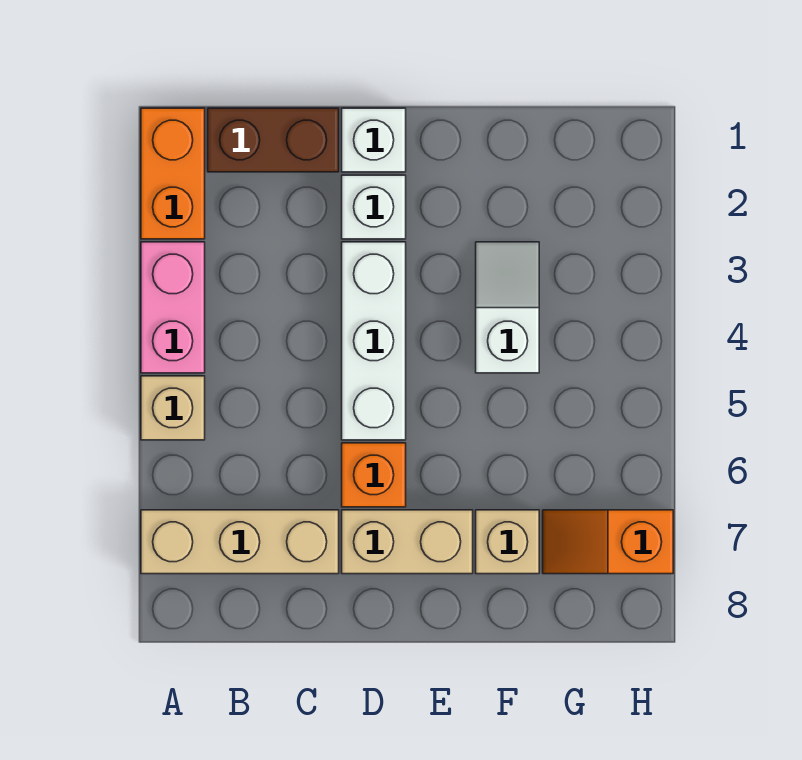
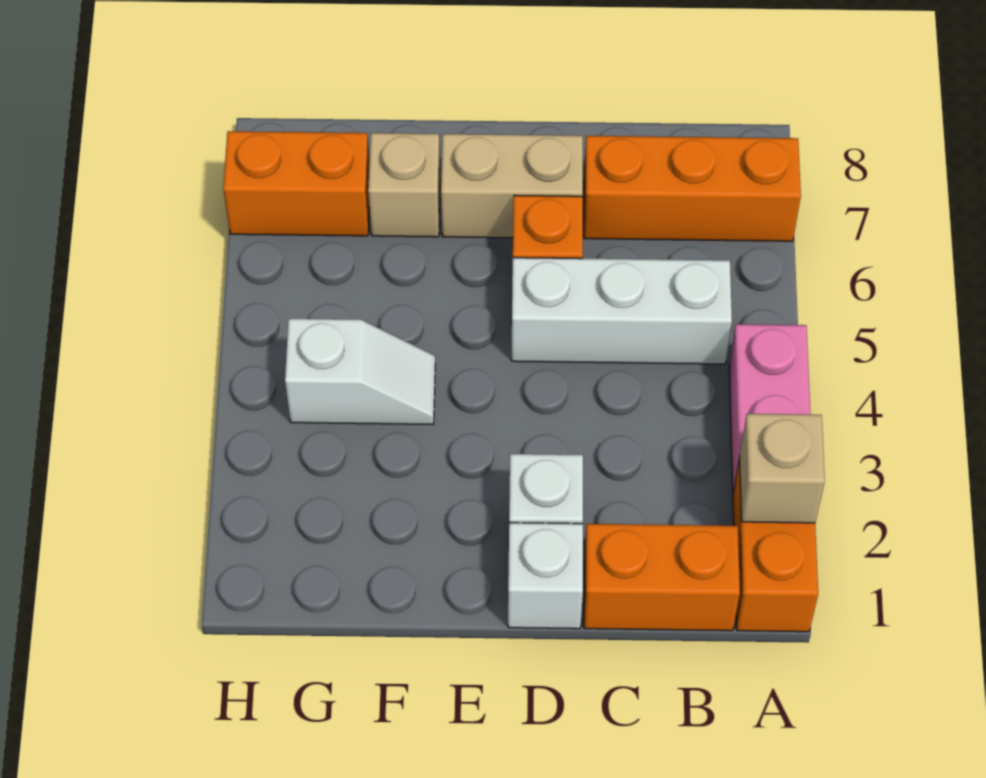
tan 1x1 brick [141,376,205,440] -> tan 1x1 brick moved to [740,414,825,523]
tan 1x3 brick [141,510,339,574] -> orange 1x3 brick [584,136,801,241]
brown 1x2 brick [208,108,339,172] -> orange 1x2 brick [584,524,740,631]
white 1x3 brick [342,242,406,440] -> white 1x3 brick turned to [511,258,732,364]
white 1x2 slope [476,242,539,373] -> white 1x2 slope turned to [285,319,435,424]
orange 1x2 slope [543,510,673,574] -> orange 1x2 brick [223,131,369,236]

